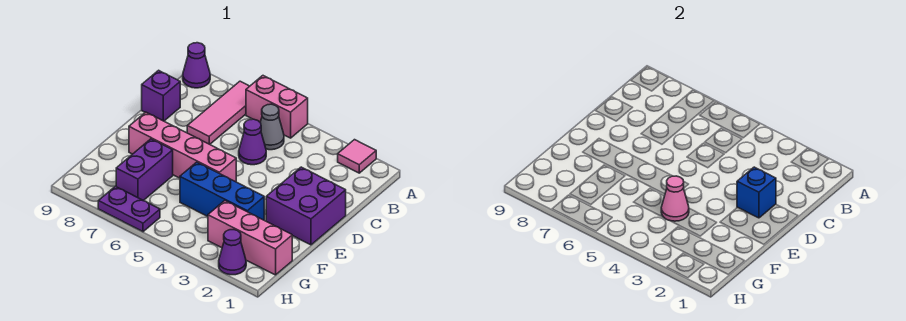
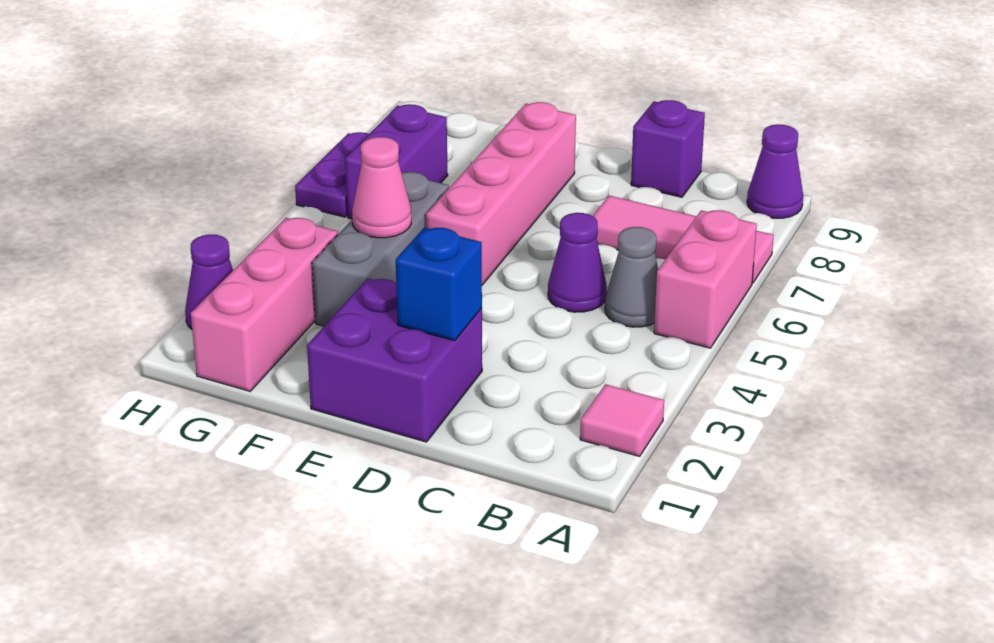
blue 1x3 brick [180,162,264,220] -> grey 1x3 brick [312,172,449,326]
purple 1x2 brick [116,139,173,201] -> purple 1x2 brick turned to [345,104,448,219]

